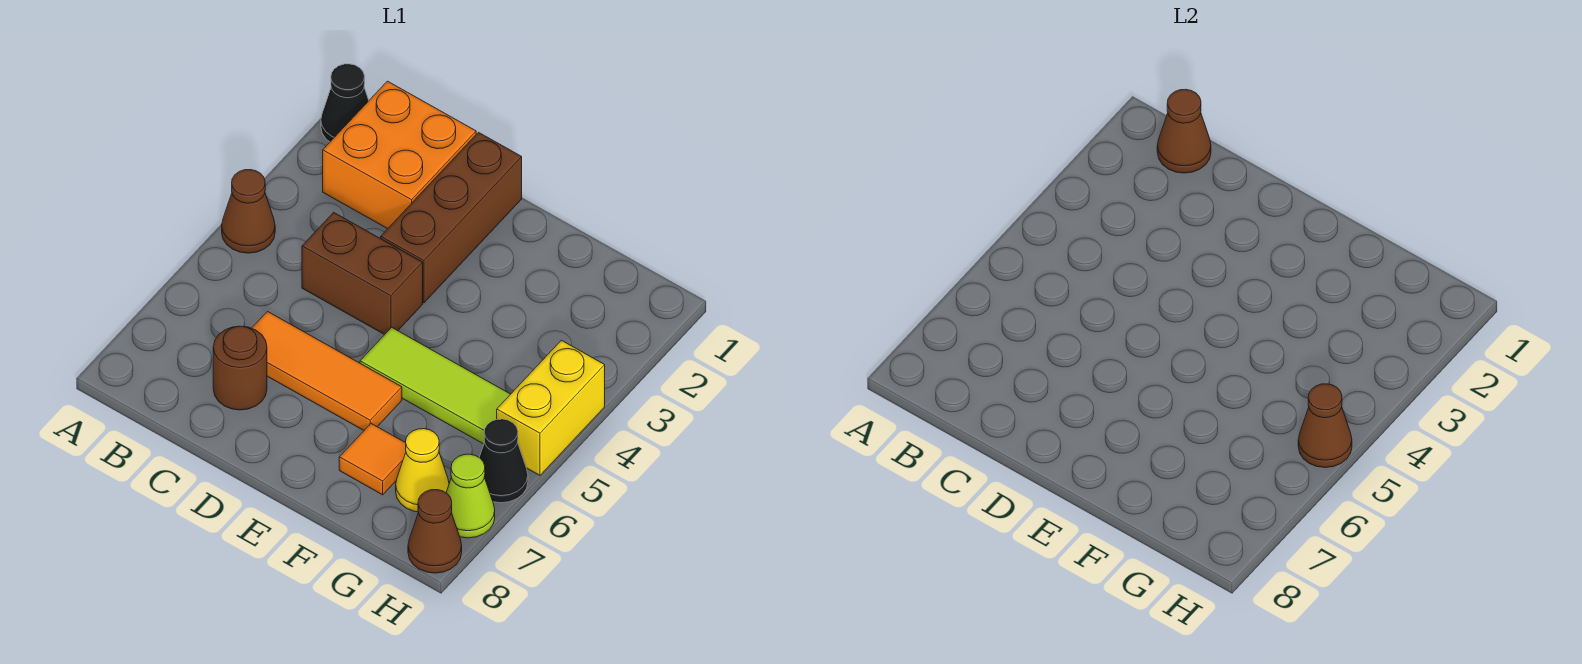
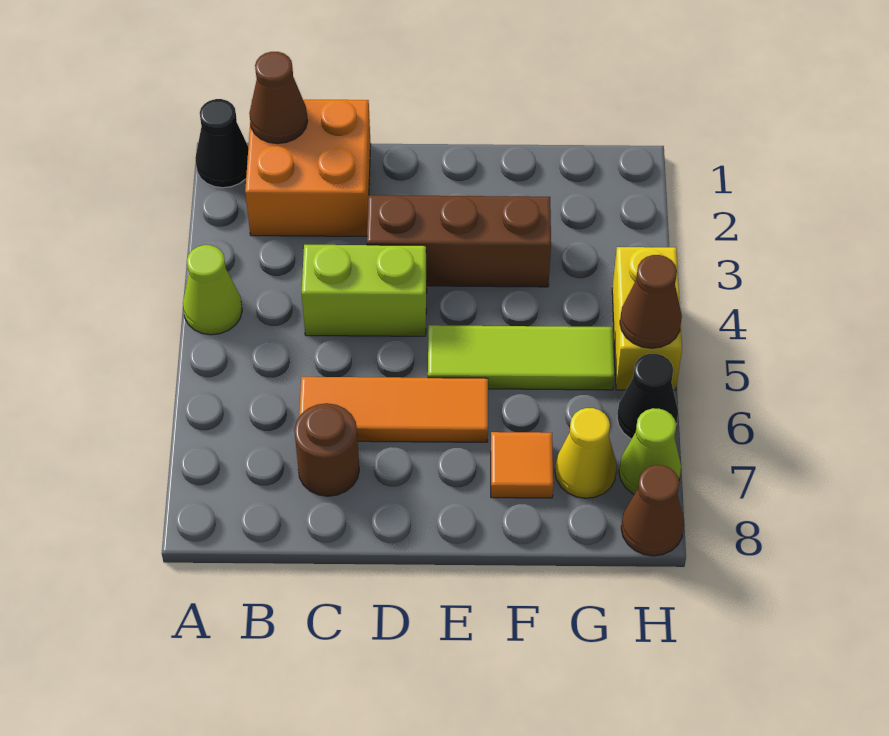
brown 1x1 cone [222,170,275,253] -> lime 1x1 cone [183,245,242,335]
brown 1x2 brick [302,212,423,335] -> lime 1x2 brick [302,245,427,336]
brown 1x3 brick [381,132,522,303] -> brown 1x3 brick turned to [367,195,551,287]

